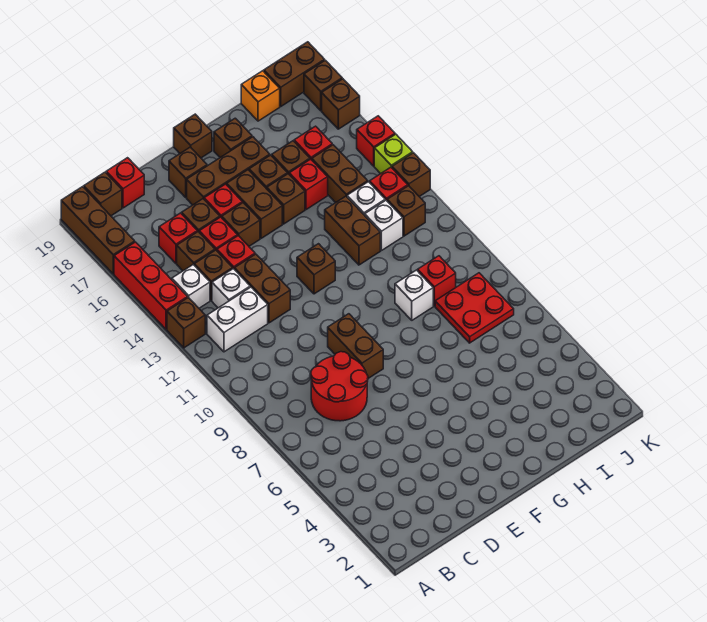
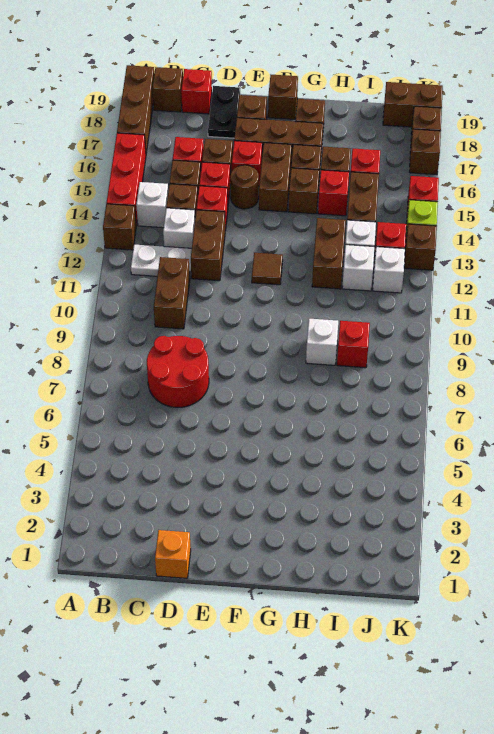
white 1x2 brick [207,287,268,352] -> white 1x2 plate [131,245,192,276]
none -> black 1x2 plate [208,86,240,138]
brown 1x2 brick [328,314,383,378] -> brown 1x2 brick moved to [154,257,190,329]
brown 1x1 brick [222,203,260,246] -> brown 1x1 round brick [230,165,259,209]
brown 1x1 brick [297,244,335,294] -> brown 1x1 tile [252,253,283,285]
red 2x2 plate [435,273,514,343] -> none
orange 1x1 brick [241,71,280,121] -> orange 1x1 brick moved to [155,530,191,578]
brown 1x1 brick [387,186,425,236] -> white 1x1 brick [373,247,405,293]

